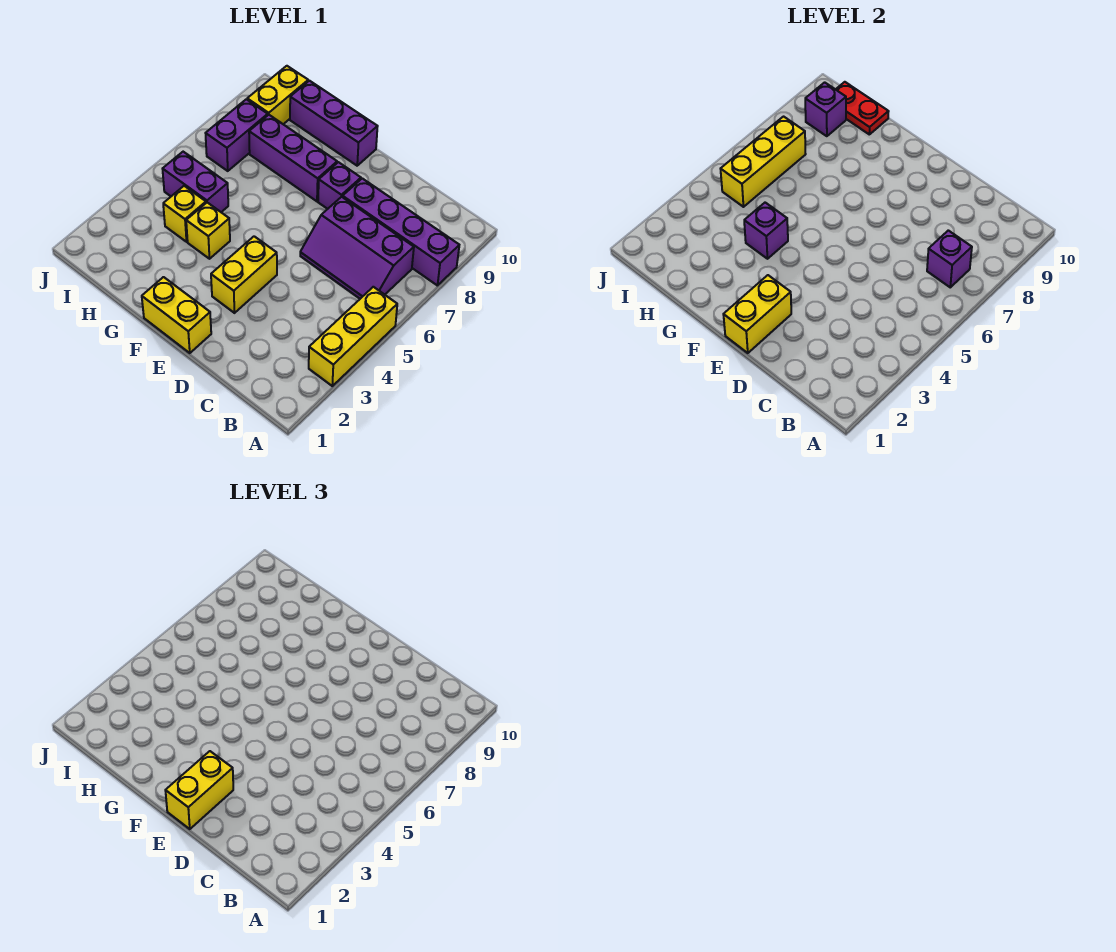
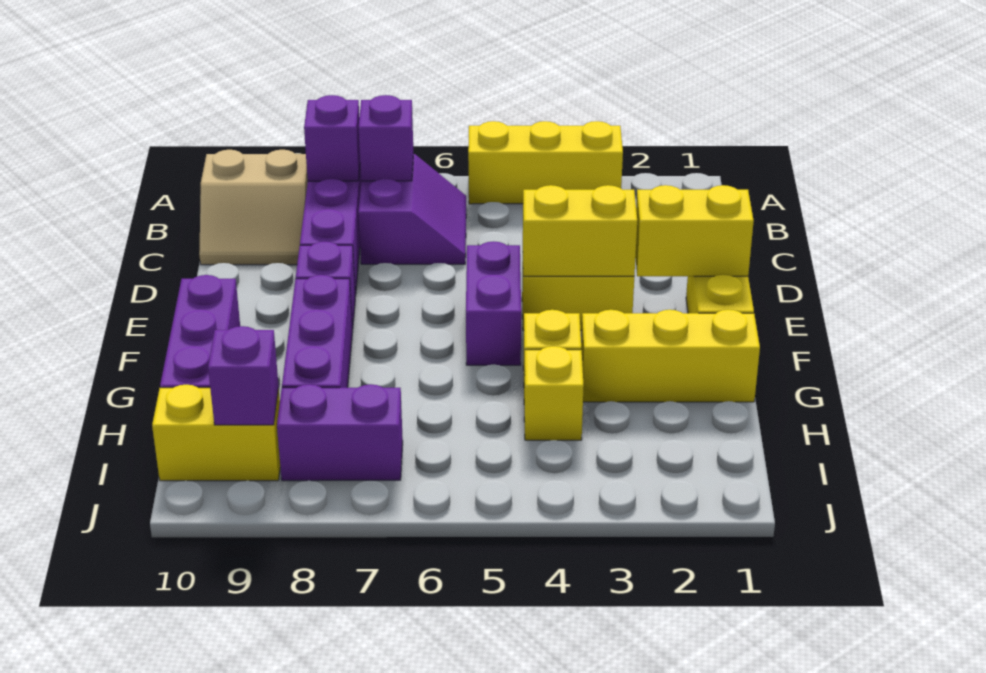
purple 2x3 slope [300,197,414,299] -> purple 2x2 slope [358,154,466,264]
none -> tan 2x2 slope [199,150,308,265]
yellow 1x2 brick [165,751,233,829] -> yellow 1x2 brick moved to [523,185,637,276]
purple 1x1 brick [744,203,788,259] -> purple 1x1 brick moved to [304,95,360,181]
purple 1x2 brick [163,152,228,212] -> purple 1x2 brick moved to [466,241,521,365]
red 1x2 plate [836,82,889,134] -> none
yellow 1x3 brick [721,117,806,207] -> yellow 1x3 brick moved to [581,310,760,402]

